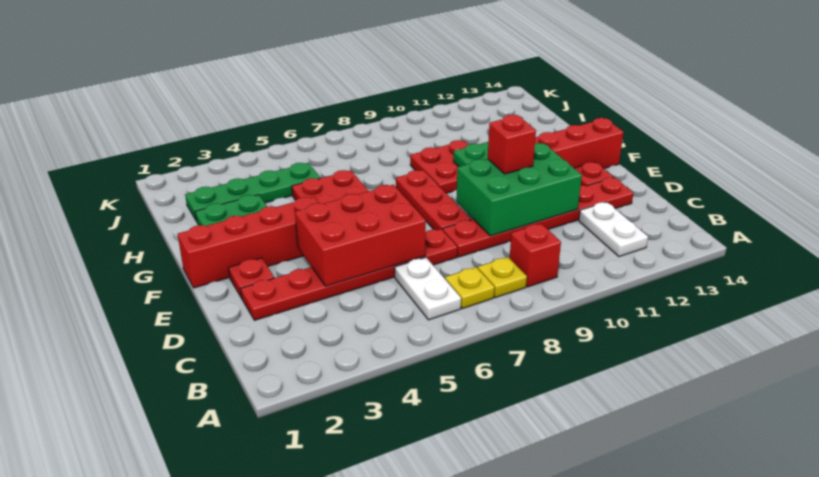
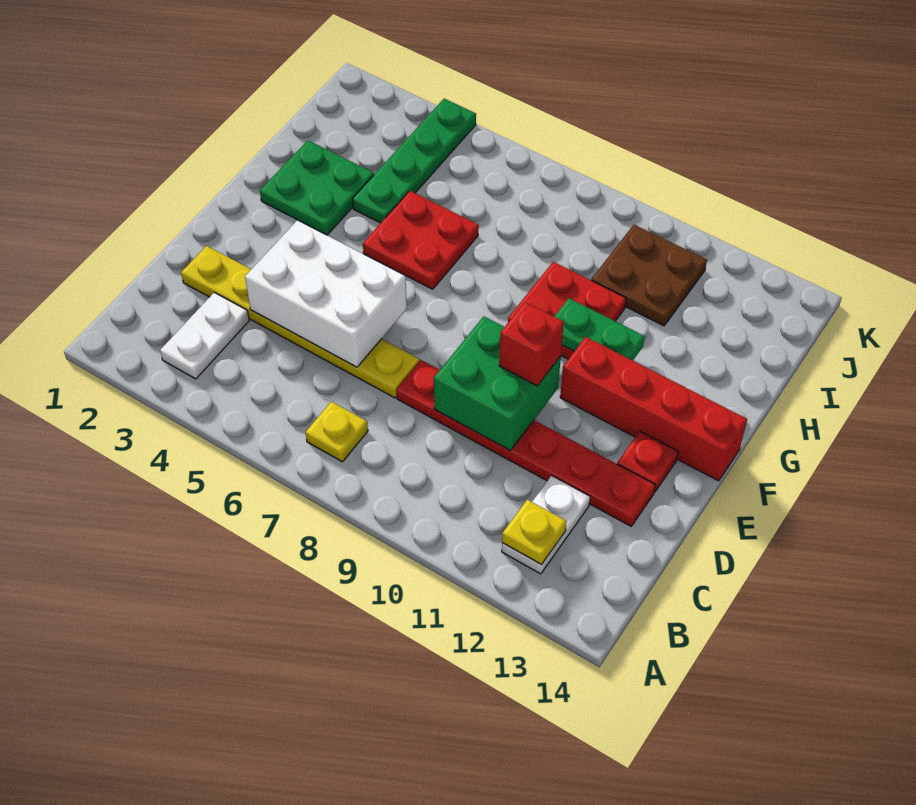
white 1x2 plate [395,257,461,320] -> white 1x2 plate moved to [160,293,249,379]
yellow 1x1 plate [478,257,527,298] -> yellow 1x1 plate moved to [502,500,567,565]
red 1x1 brick [510,224,561,287] -> none
red 1x6 plate [241,229,457,320] -> yellow 1x6 plate [181,246,419,398]
red 2x3 brick [295,185,426,286] -> white 2x3 brick [245,220,407,367]
green 2x3 brick [456,143,582,236] -> green 2x2 brick [434,316,561,450]
red 1x1 plate [229,258,274,298] -> none
red 1x3 plate [396,170,471,230] -> none
red 1x4 brick [178,197,319,288] -> none
green 1x4 plate [185,163,320,221] -> green 1x4 plate turned to [353,99,476,223]
none -> brown 2x2 plate [591,225,707,326]

